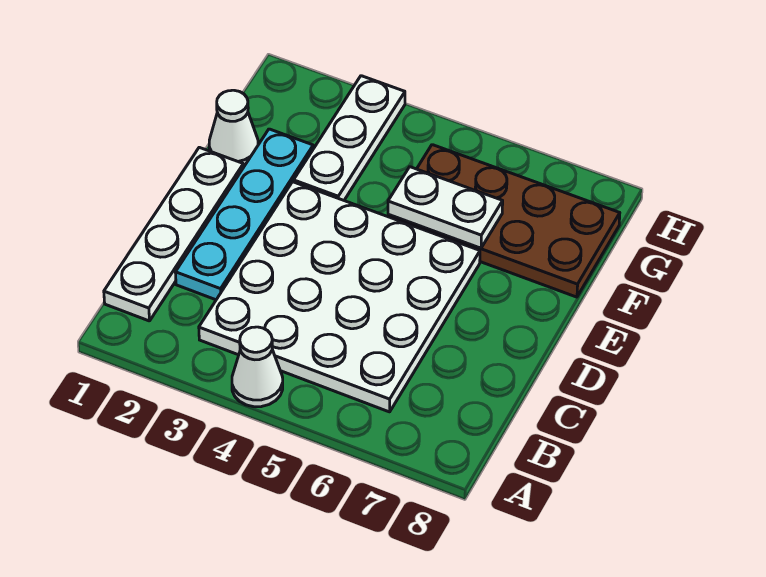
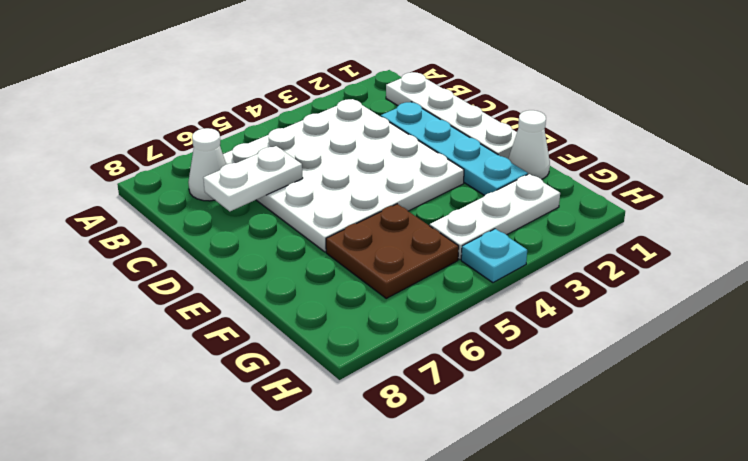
white 1x1 cone [232,327,283,407] -> white 1x1 cone moved to [188,128,226,201]
white 1x3 plate [294,76,405,200] -> white 1x3 plate turned to [430,174,560,259]
brown 2x4 plate [388,145,620,297] -> brown 2x2 plate [326,204,459,298]
white 1x2 plate [388,167,503,248] -> white 1x2 plate moved to [203,146,303,211]
none -> cyan 1x1 plate [461,229,527,283]

